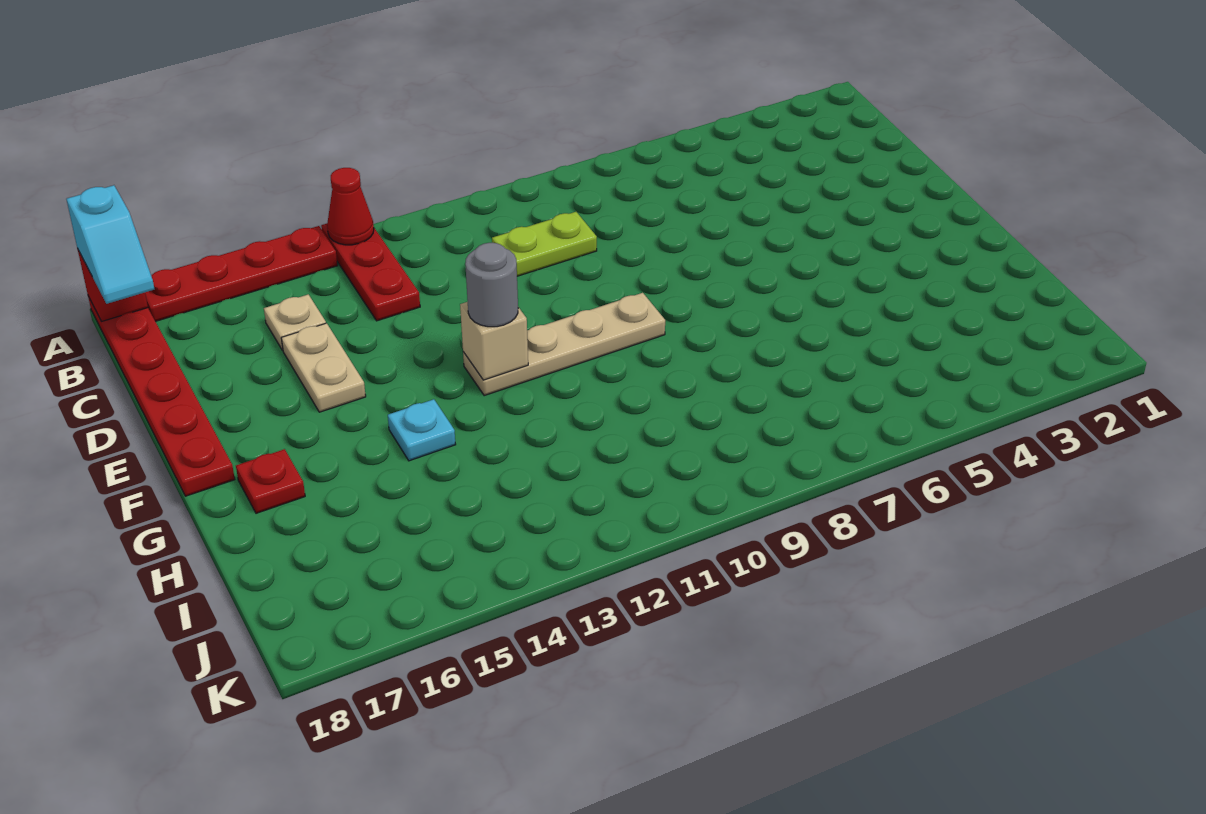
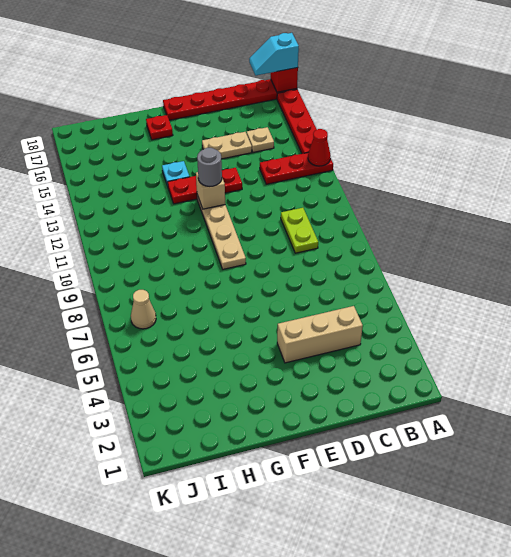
none -> tan 1x3 brick [277,306,363,363]
none -> red 1x3 plate [168,168,242,204]
none -> tan 1x1 cone [131,290,156,329]

